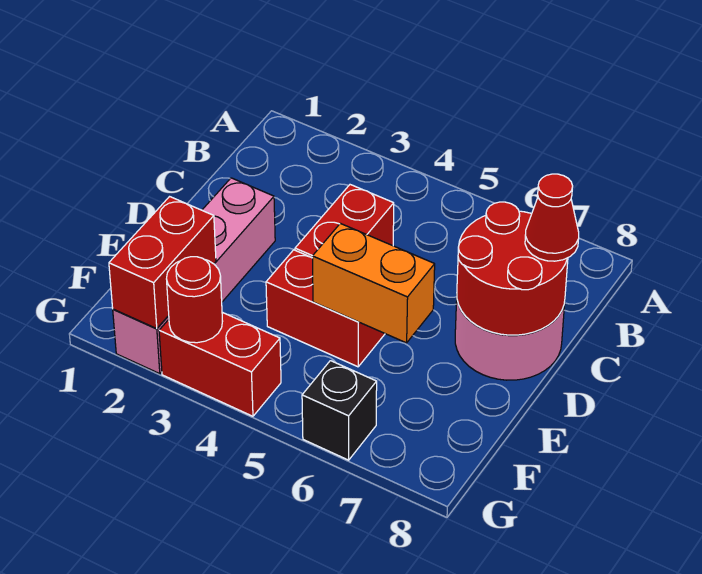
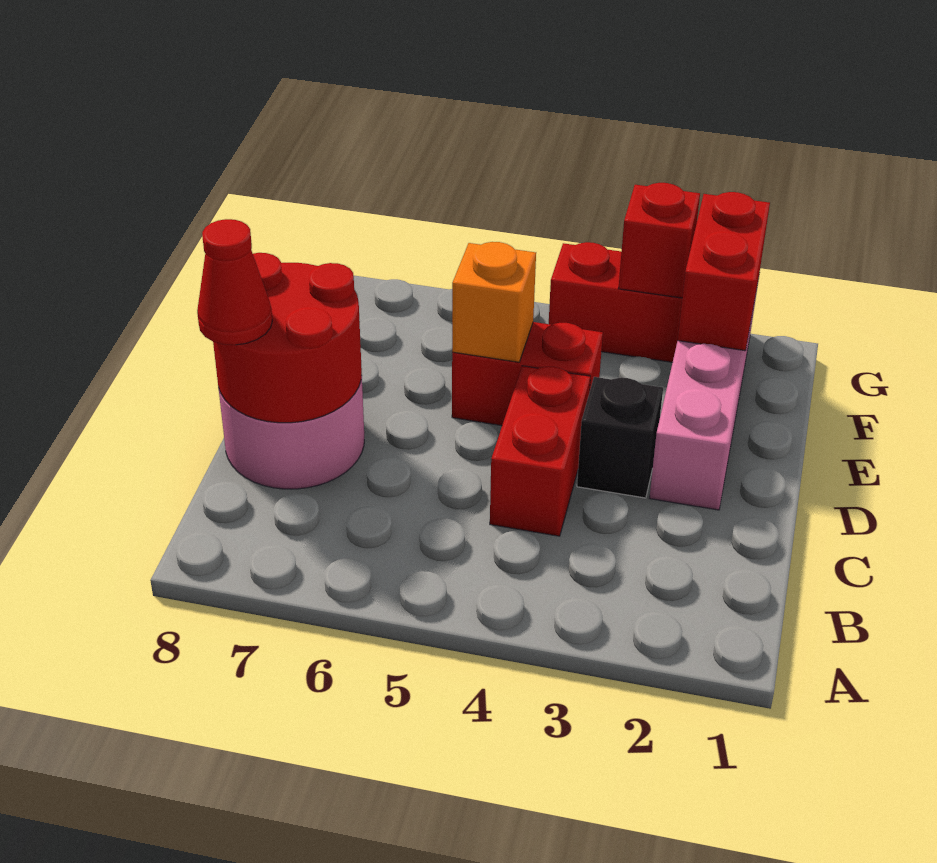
orange 1x2 brick [312,223,435,343] -> orange 1x1 brick [452,242,536,362]
red 1x1 round brick [167,257,223,343] -> red 1x1 brick [618,183,700,298]
black 1x1 brick [302,361,377,460] -> black 1x1 brick moved to [577,377,663,498]

